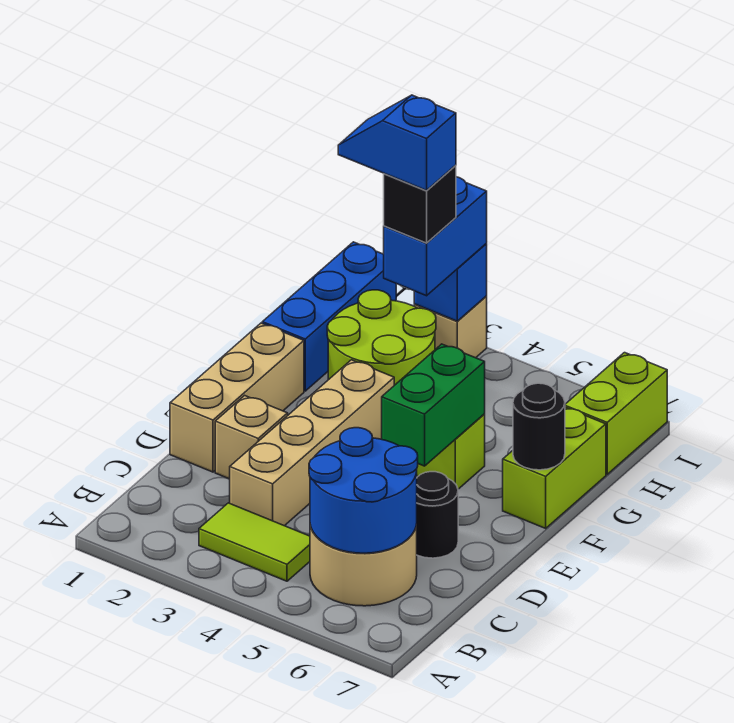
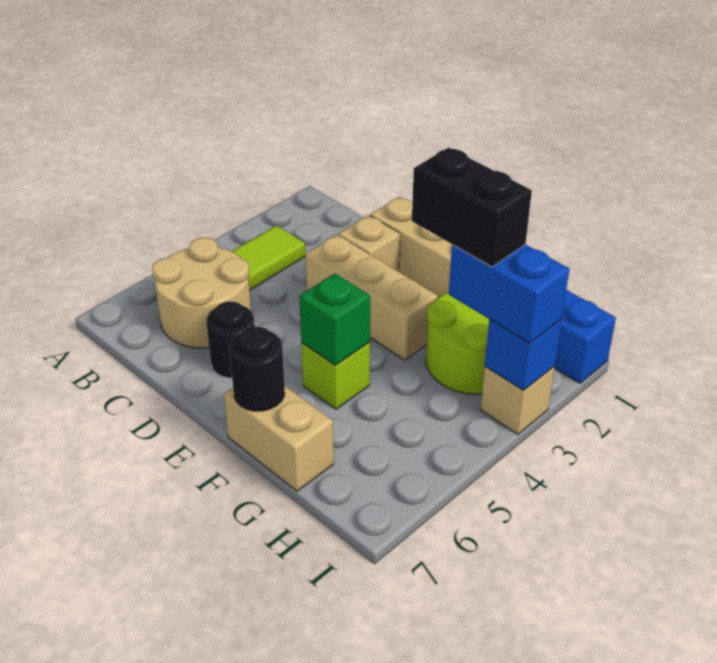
blue 2x2 round brick [309,428,418,553] -> none
tan 1x4 brick [230,360,394,526] -> tan 1x3 brick [305,235,438,360]
green 1x2 brick [382,344,485,466] -> green 1x1 brick [299,273,370,365]
lime 1x2 brick [503,407,606,528] -> tan 1x2 brick [224,386,334,491]
blue 1x2 slope [338,95,456,191] -> none
black 1x1 brick [384,165,456,243] -> black 1x2 brick [412,148,532,267]
lime 1x2 brick [565,353,667,474] -> none

